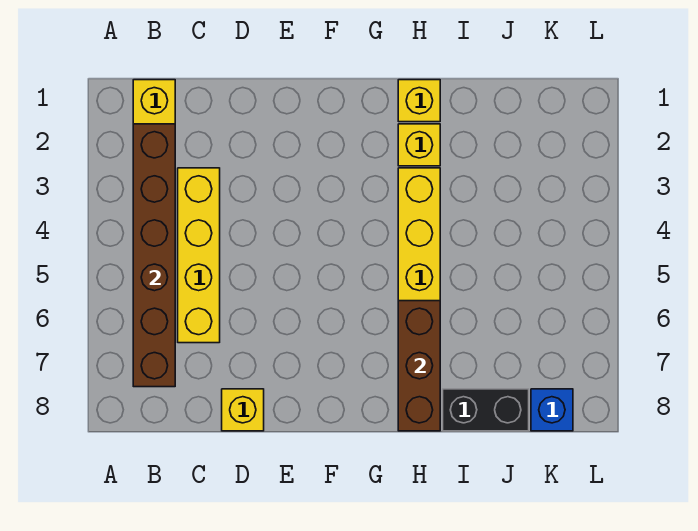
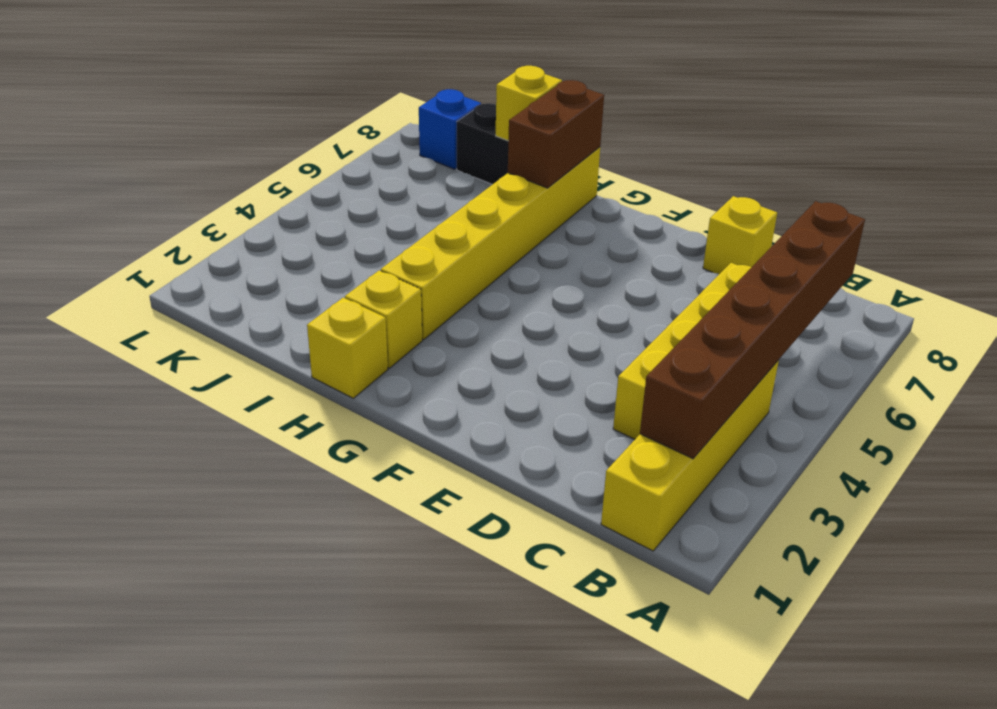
brown 1x3 brick [398,301,440,431] -> brown 1x2 brick [508,80,604,188]
none -> yellow 1x1 brick [496,66,562,141]

